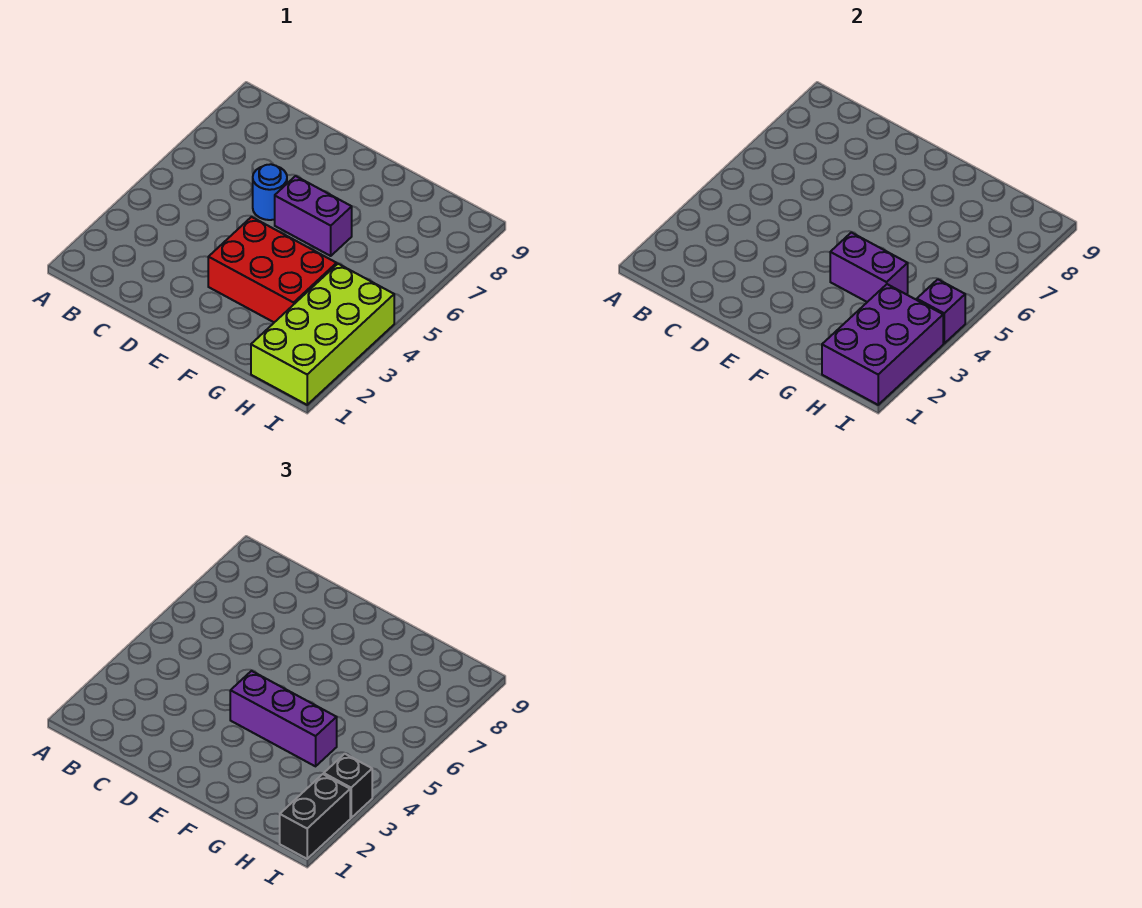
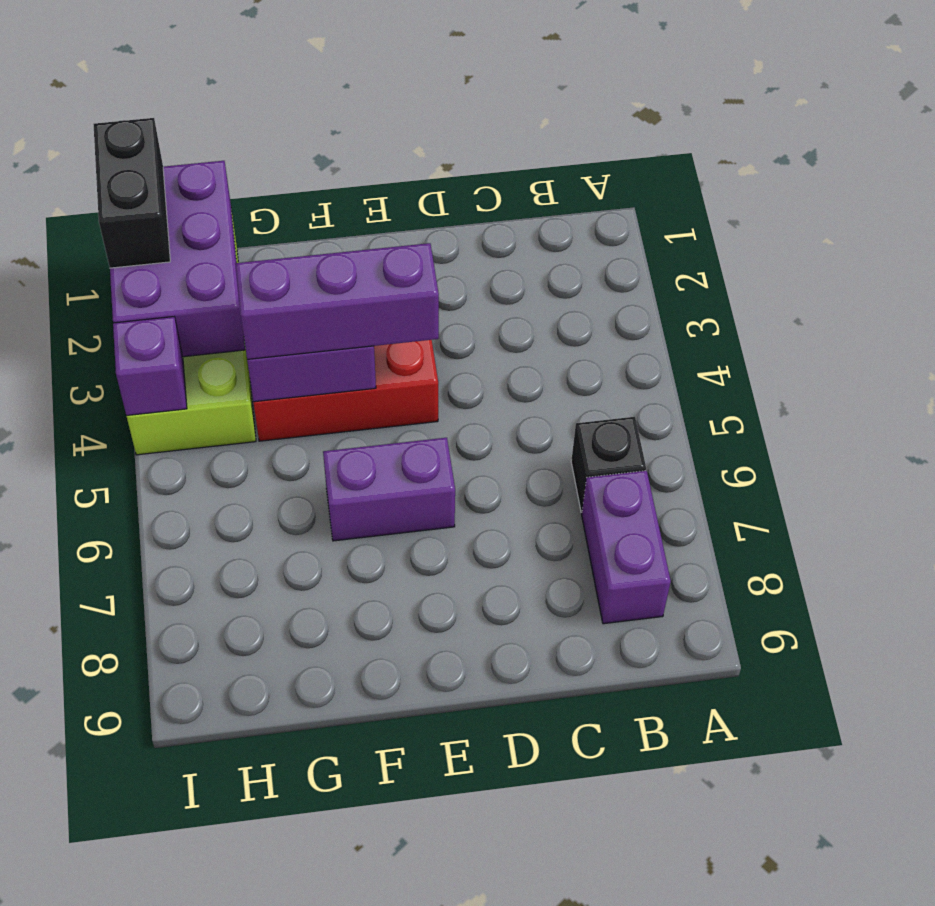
none -> purple 1x2 brick [582,471,671,624]
blue 1x1 round brick [253,164,287,220] -> none
black 1x1 brick [324,754,372,818] -> black 1x1 brick moved to [571,417,646,512]

